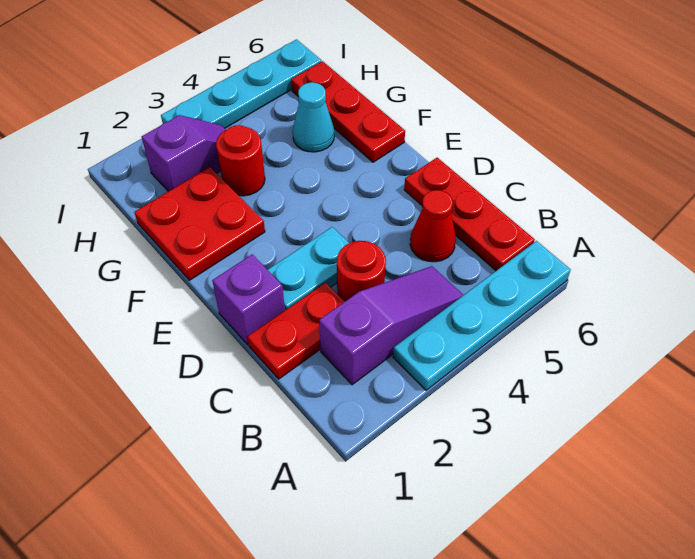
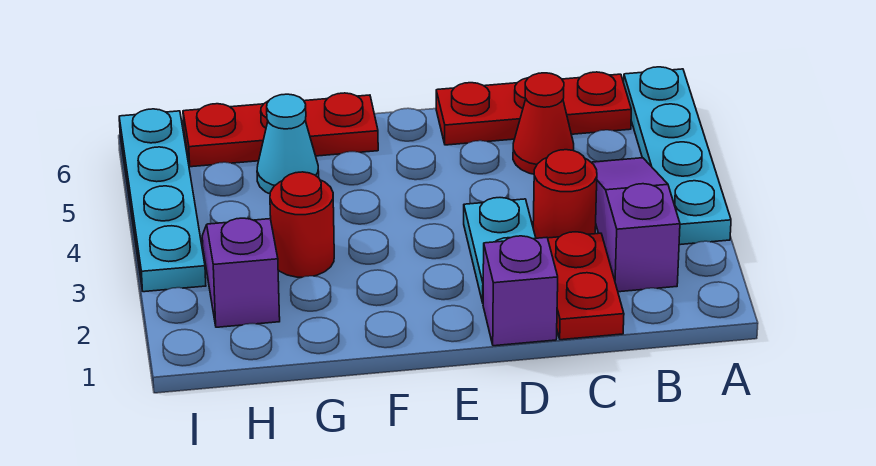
red 2x2 plate [135,167,265,280] -> none

